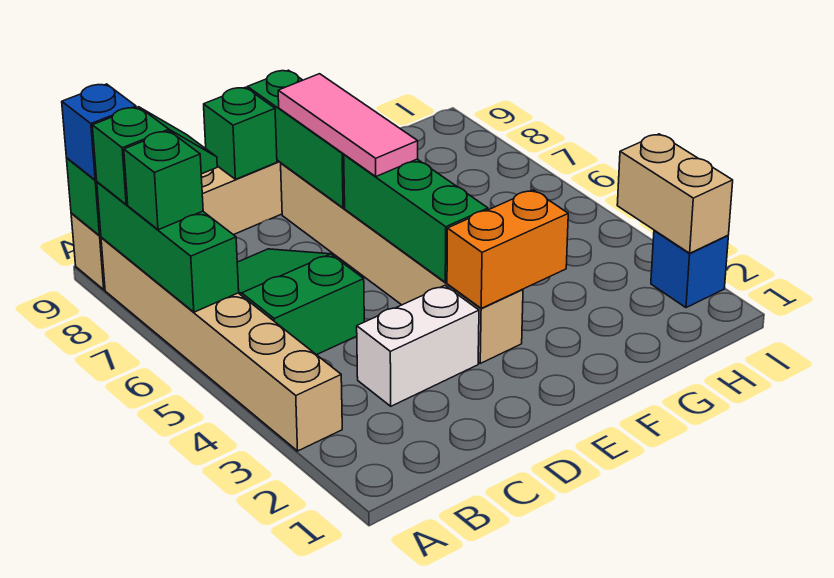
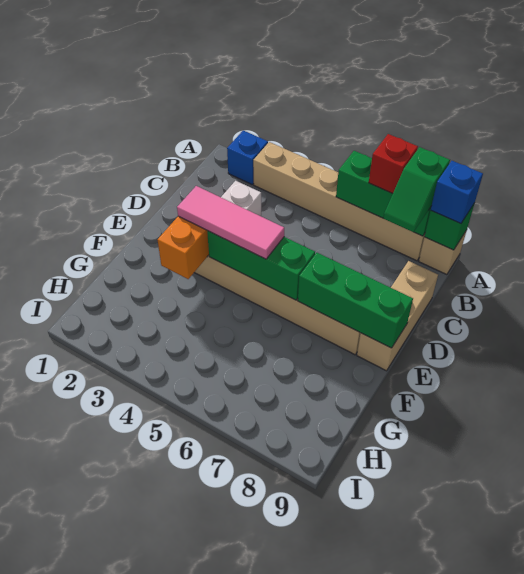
green 1x1 brick [124,131,203,230] -> red 1x1 brick [369,134,418,194]
green 2x3 slope [237,249,364,355] -> none
green 1x1 brick [204,87,277,179] -> none
pink 1x3 tile [278,74,418,176] -> pink 1x3 tile moved to [177,186,284,259]
blue 1x1 brick [651,230,728,308] -> blue 1x1 brick moved to [227,131,268,184]
tan 1x2 brick [617,134,733,253] -> none

